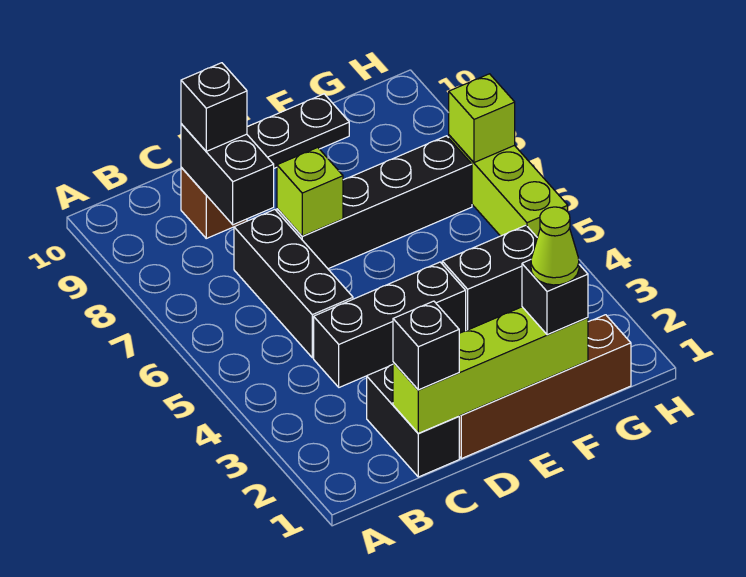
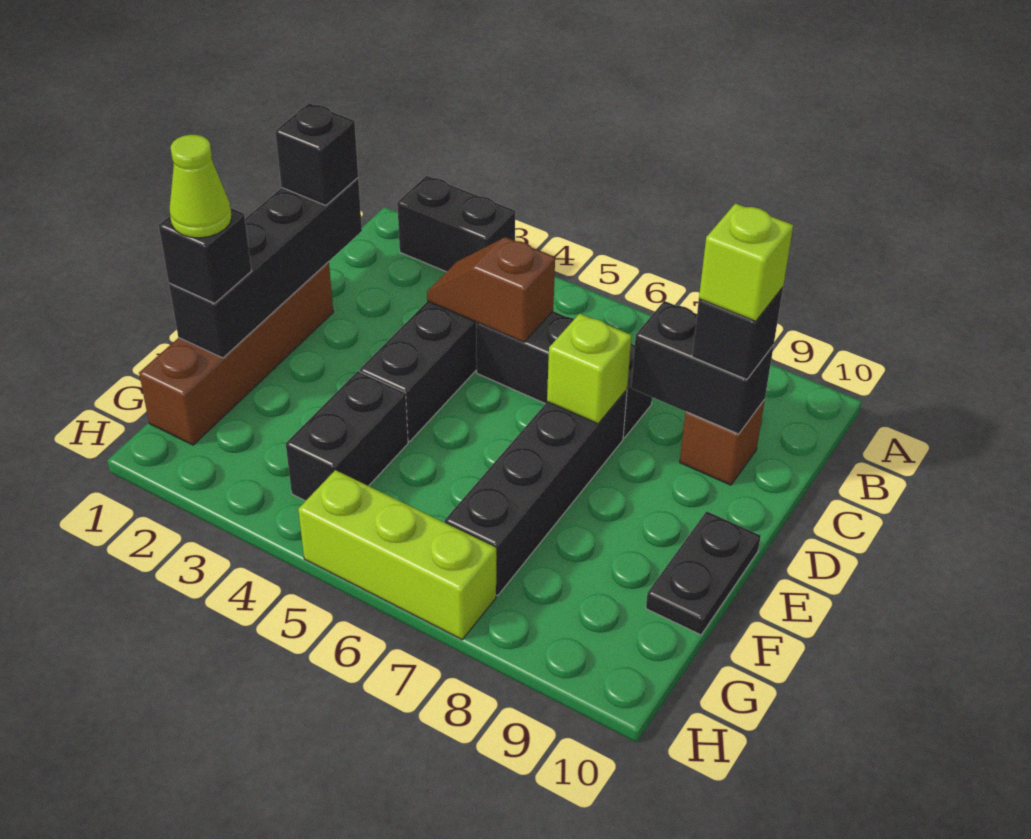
black 1x2 brick [367,364,459,477] -> black 1x2 brick moved to [397,176,515,272]
lime 1x4 brick [393,307,588,433] -> black 1x4 brick [169,178,362,358]
none -> brown 1x2 slope [427,237,555,342]
lime 1x1 brick [449,74,515,163] -> lime 1x1 brick moved to [699,203,793,321]

